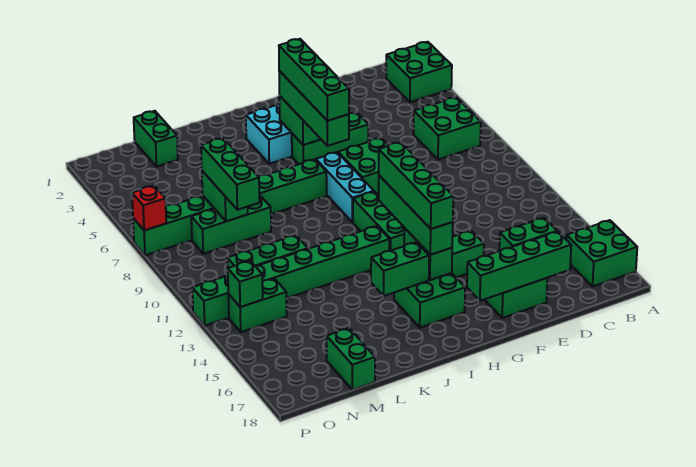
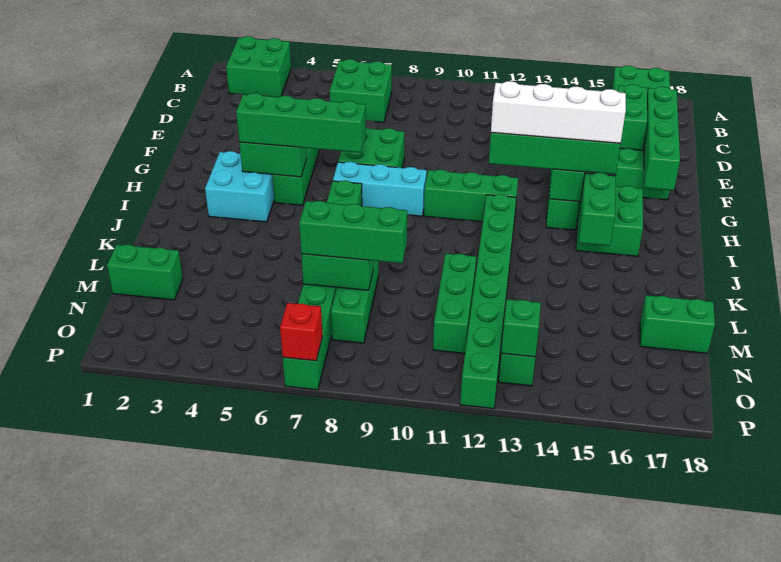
green 1x4 brick [279,39,349,121] -> none
green 1x4 brick [379,142,453,229] -> white 1x4 brick [491,81,626,143]

